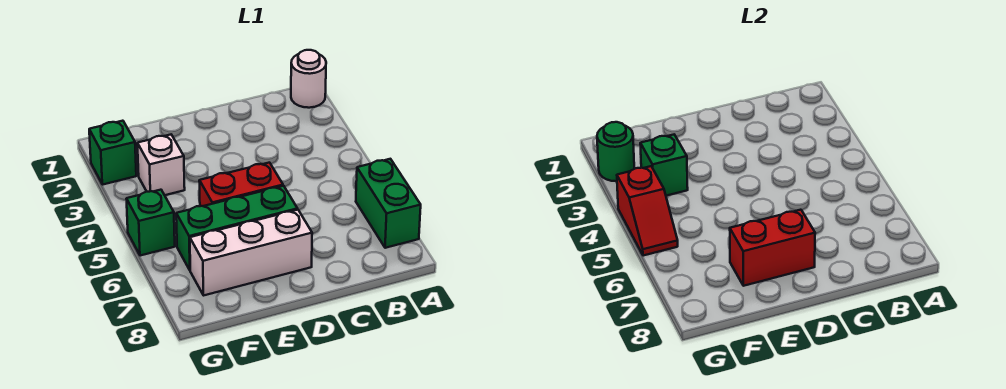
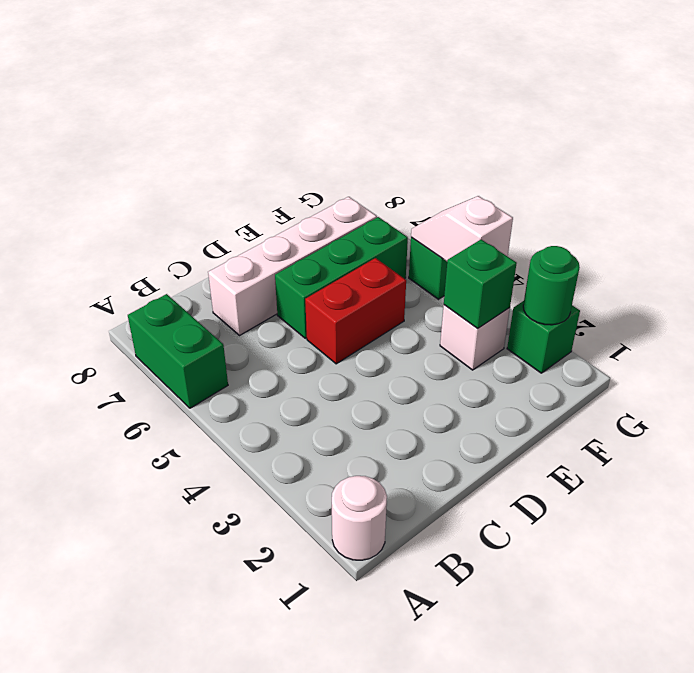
white 1x3 brick [190,210,312,295] -> white 1x4 brick [208,197,377,336]
red 1x2 brick [730,210,815,286] -> none
red 1x2 slope [617,166,678,256] -> white 1x2 slope [411,196,513,261]

